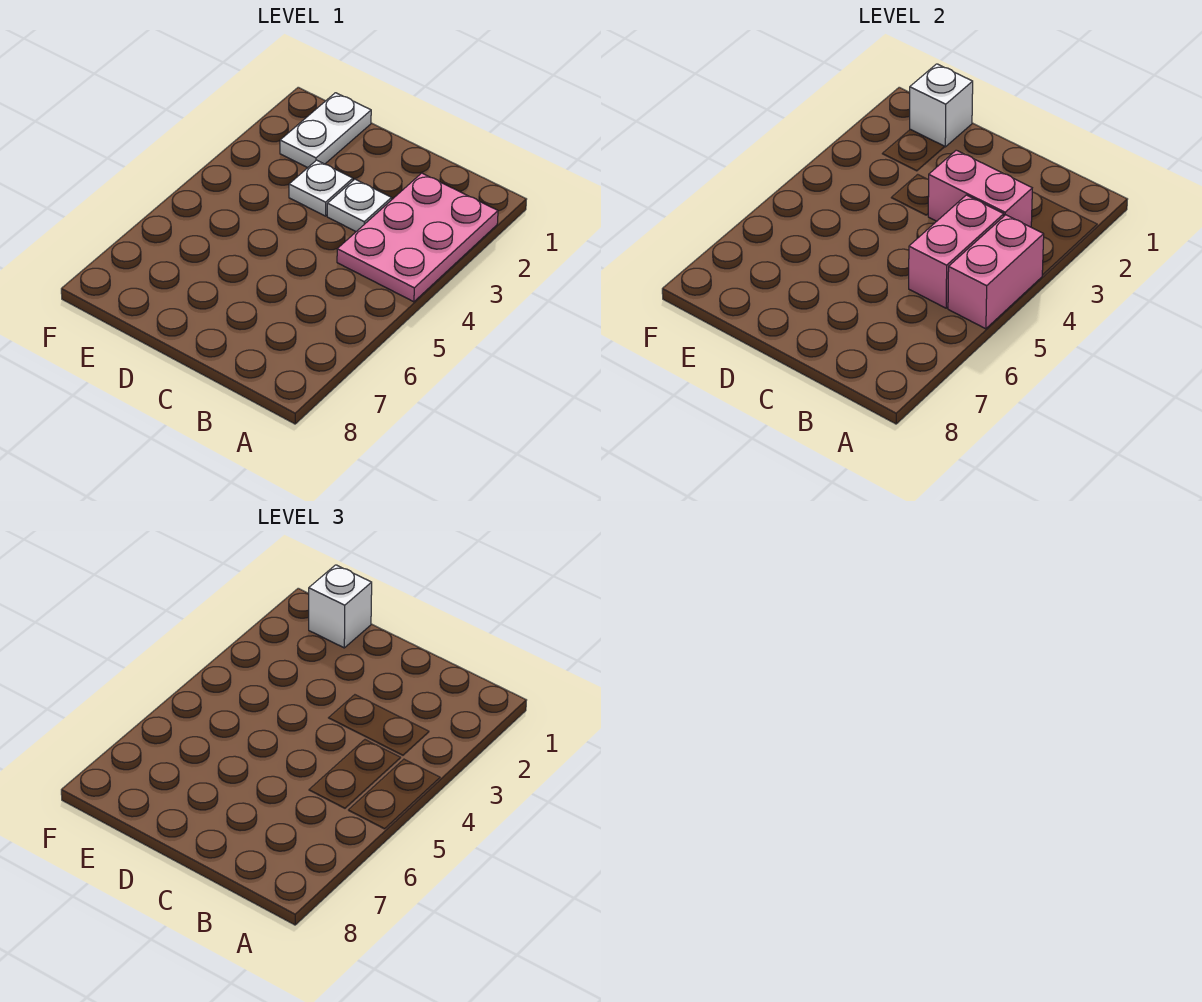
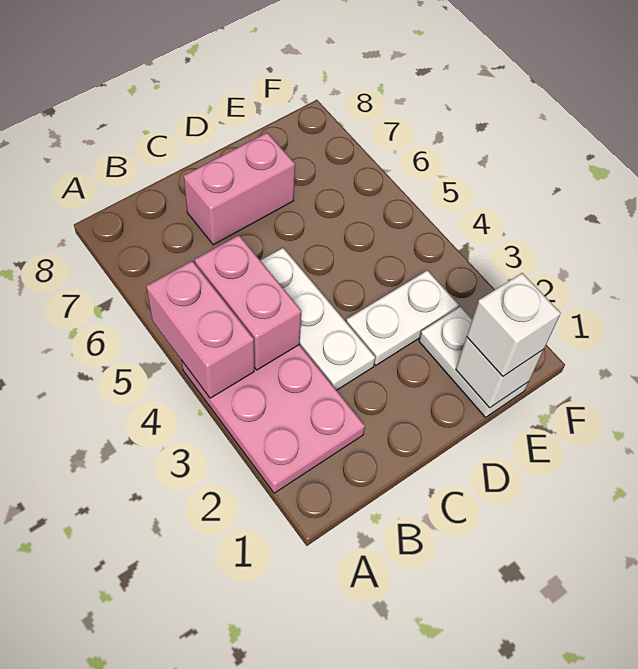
pink 1x2 brick [928,150,1032,227] -> pink 1x2 brick moved to [184,133,295,245]
white 1x1 plate [327,179,392,231] -> white 1x3 plate [260,248,375,390]
white 1x1 plate [289,160,353,216] -> white 1x2 plate [346,270,459,365]

